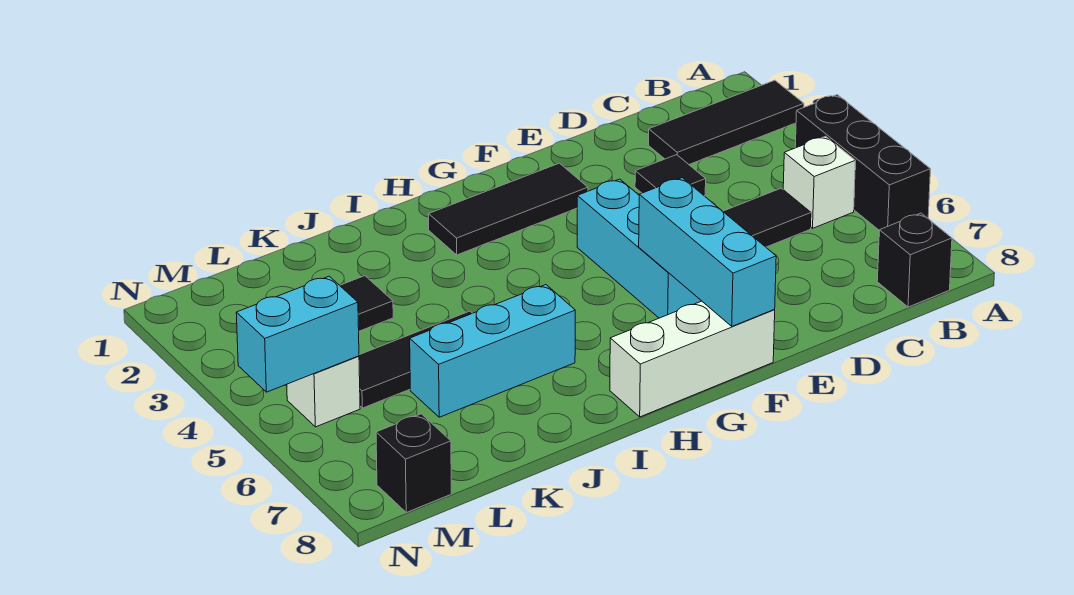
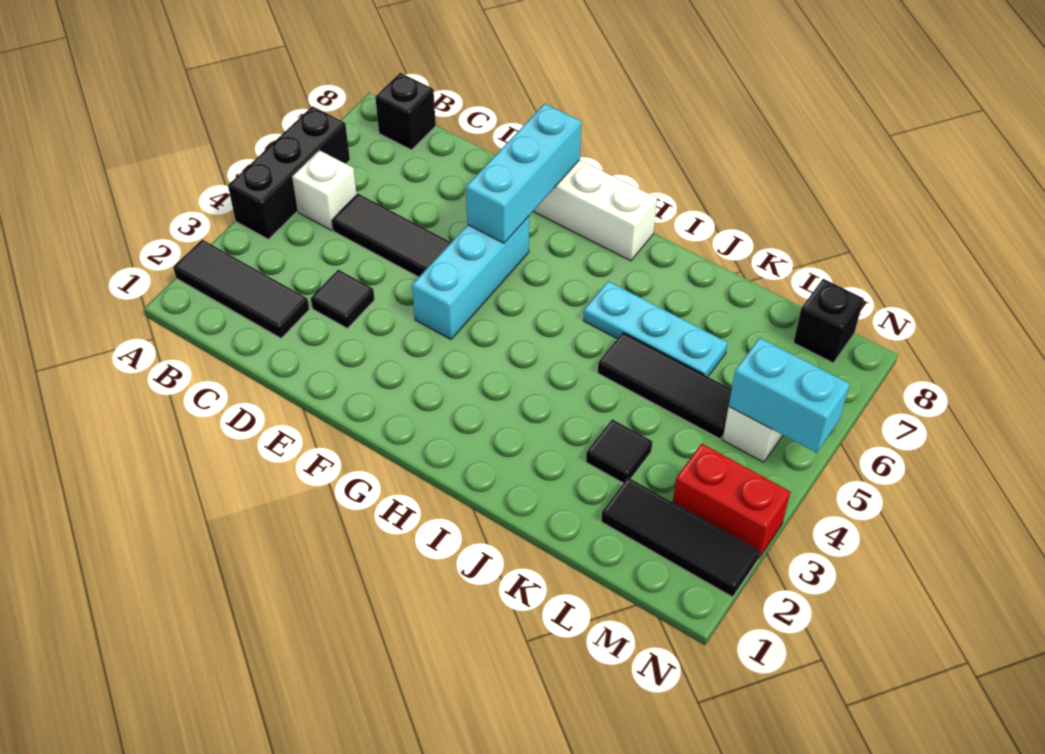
black 1x3 tile [429,163,588,255] -> black 1x3 tile moved to [601,478,760,597]
cyan 1x3 brick [410,285,575,417] -> cyan 1x3 plate [583,281,727,377]
none -> red 1x2 brick [673,444,790,559]

